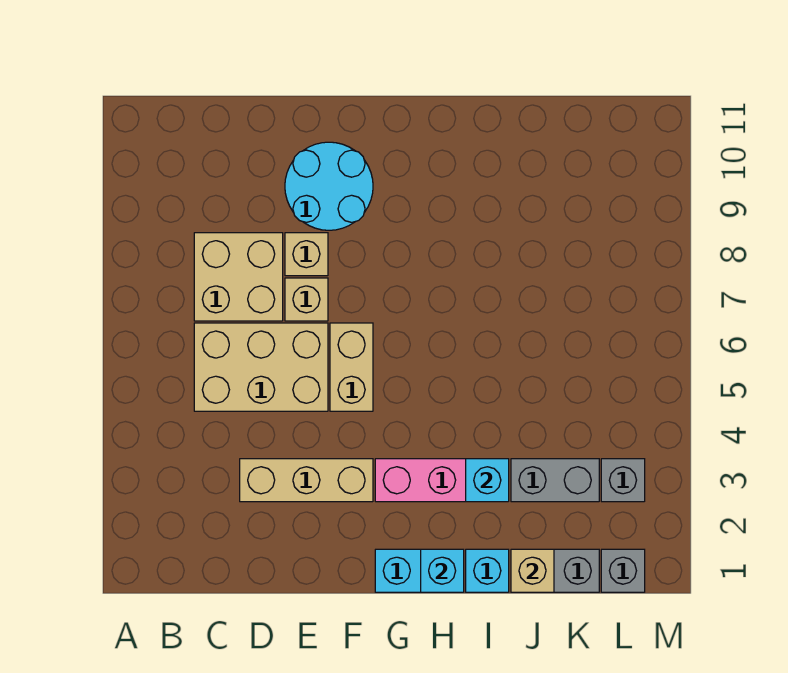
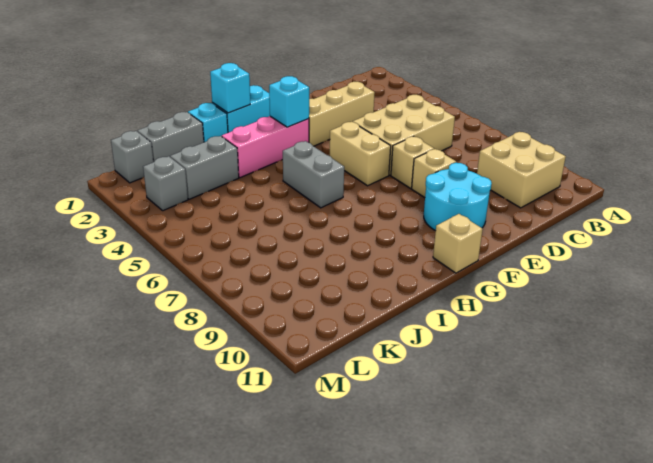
tan 2x2 brick [194,233,283,321] -> tan 2x2 brick moved to [477,132,566,208]
none -> grey 1x2 brick [283,141,344,208]
cyan 1x1 brick [466,459,509,502] -> cyan 1x1 brick moved to [269,76,309,127]
tan 1x1 brick [511,549,554,592] -> tan 1x1 brick moved to [433,214,483,273]

